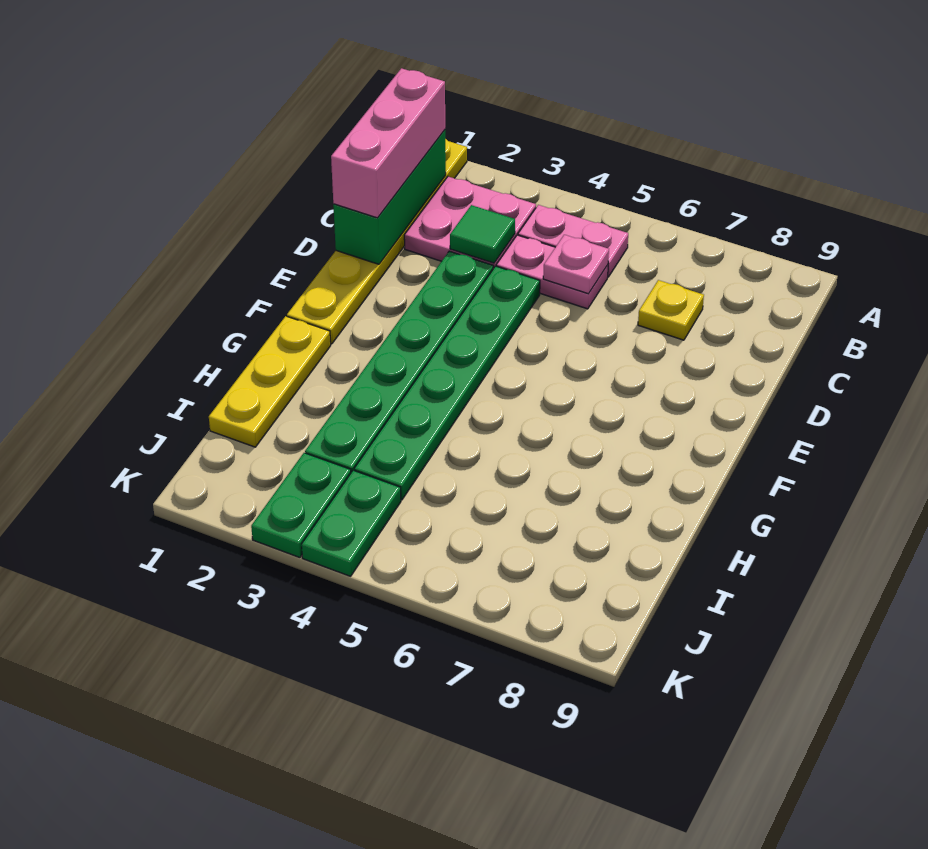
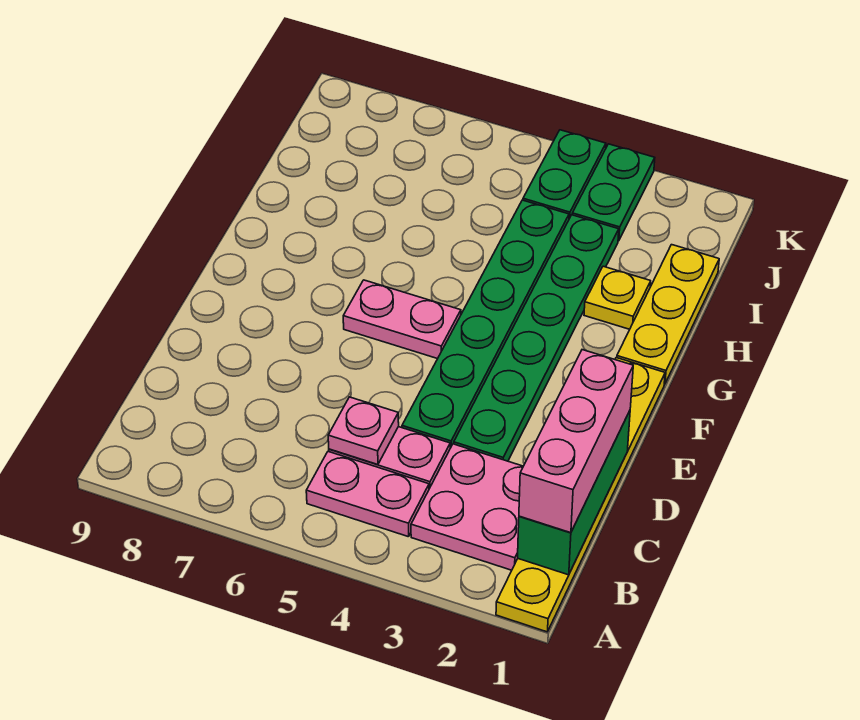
green 1x1 tile [450,205,515,263] -> none
yellow 1x1 plate [638,280,704,340] -> yellow 1x1 plate moved to [584,266,651,329]
none -> pink 1x2 plate [343,280,461,359]

